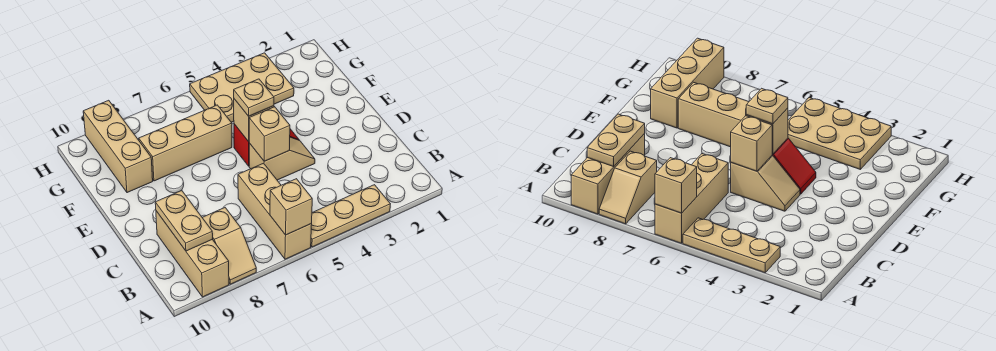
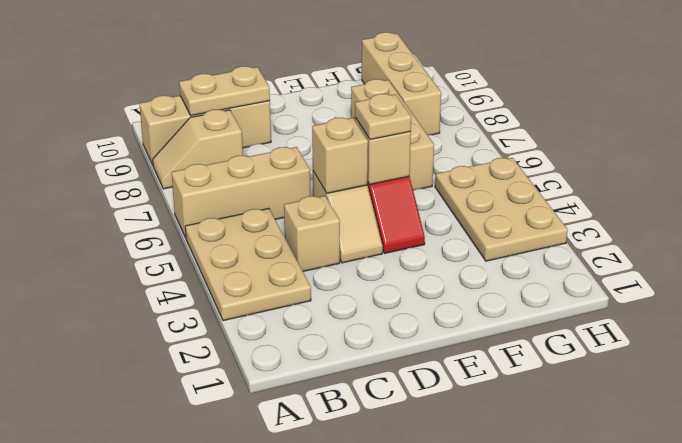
tan 1x3 plate [311,185,390,247] -> tan 2x3 plate [185,208,311,321]
tan 1x1 brick [270,179,312,235] -> tan 1x1 brick moved to [284,196,340,271]
tan 1x3 brick [83,100,153,193] -> tan 1x3 brick turned to [362,32,441,135]

